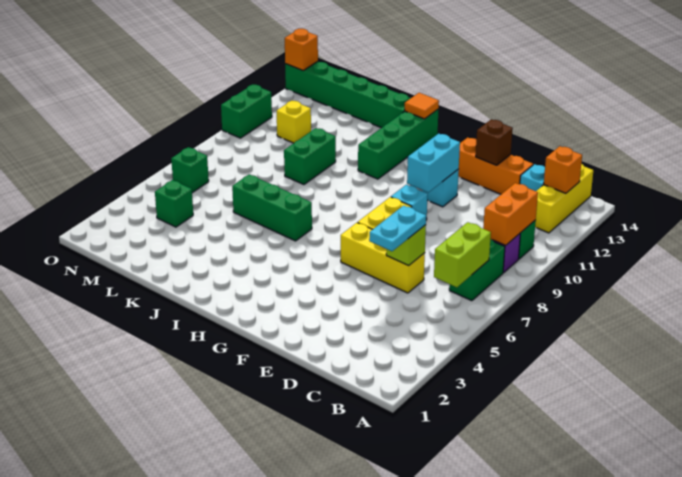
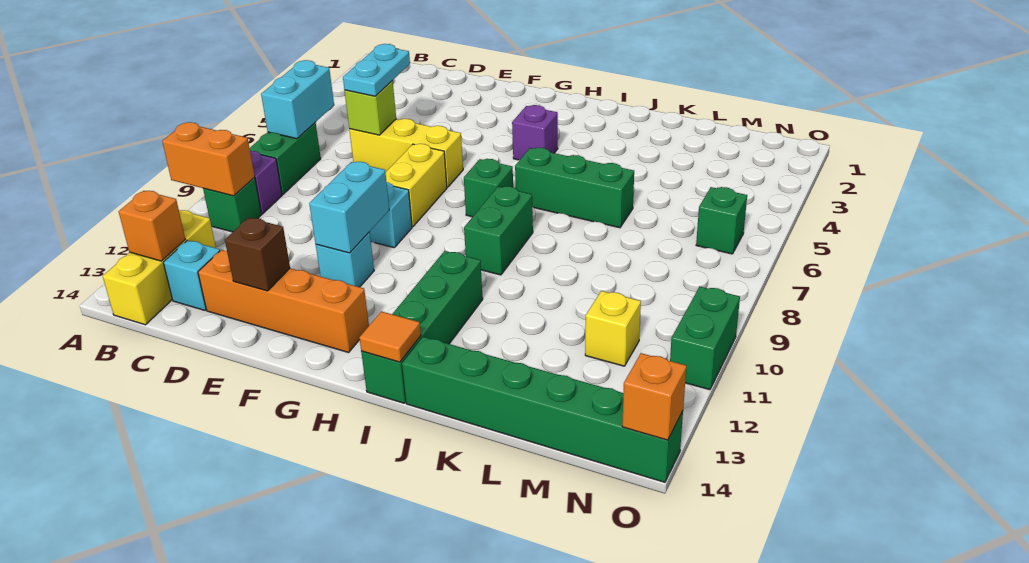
lime 1x2 brick [434,222,491,287] -> cyan 1x2 brick [261,60,334,139]
orange 1x2 brick [483,183,538,245] -> orange 1x2 brick turned to [162,122,255,196]
orange 1x3 brick [458,137,533,194] -> orange 1x4 brick [198,250,369,353]
none -> purple 1x1 brick [512,105,558,160]
green 1x2 brick [284,128,336,184] -> green 1x2 brick moved to [464,187,533,275]
green 1x1 brick [155,180,193,227] -> green 1x1 brick moved to [464,159,513,217]

